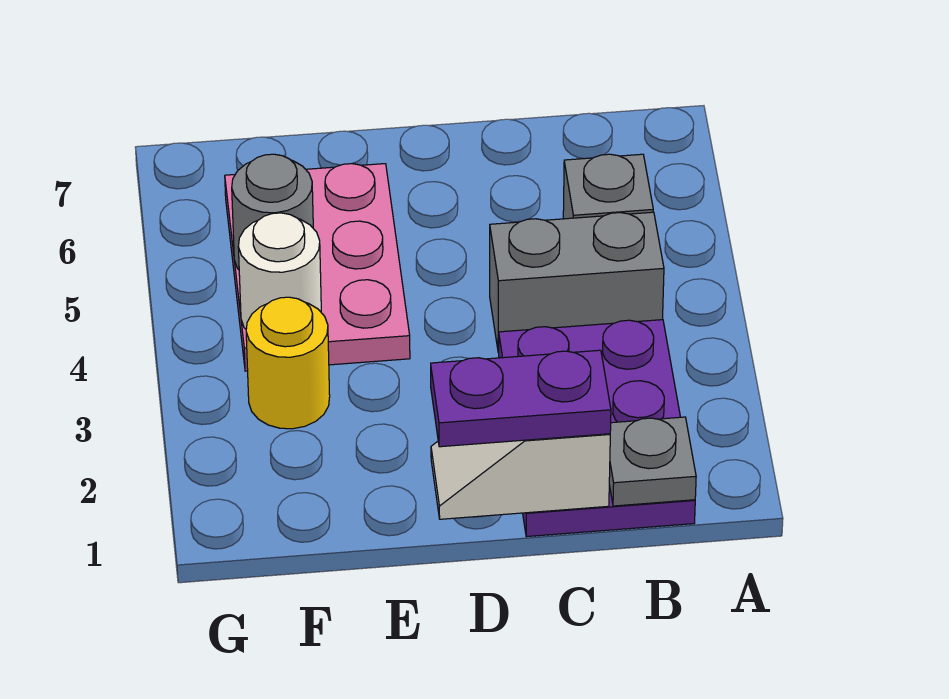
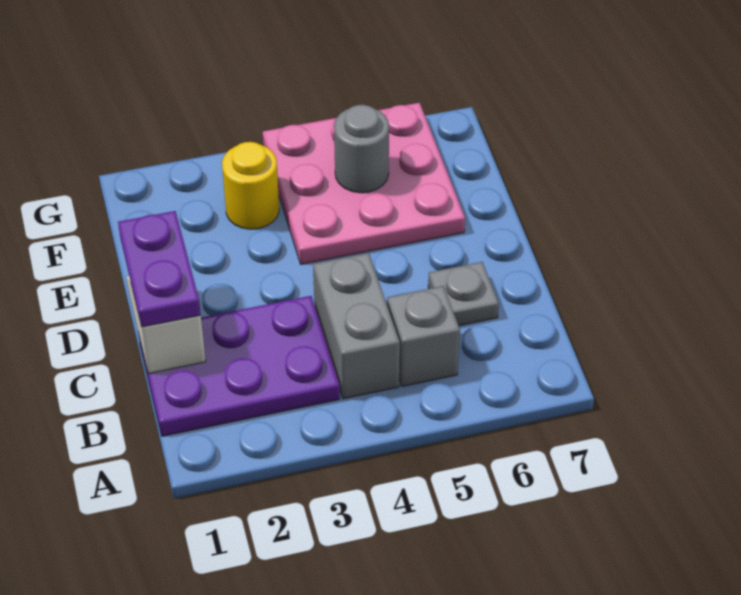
grey 1x1 plate [609,417,696,506] -> grey 1x1 plate moved to [428,262,499,326]
pink 2x3 plate [225,164,410,371] -> pink 3x3 plate [263,103,465,264]
white 1x1 round brick [238,213,321,329] -> none

